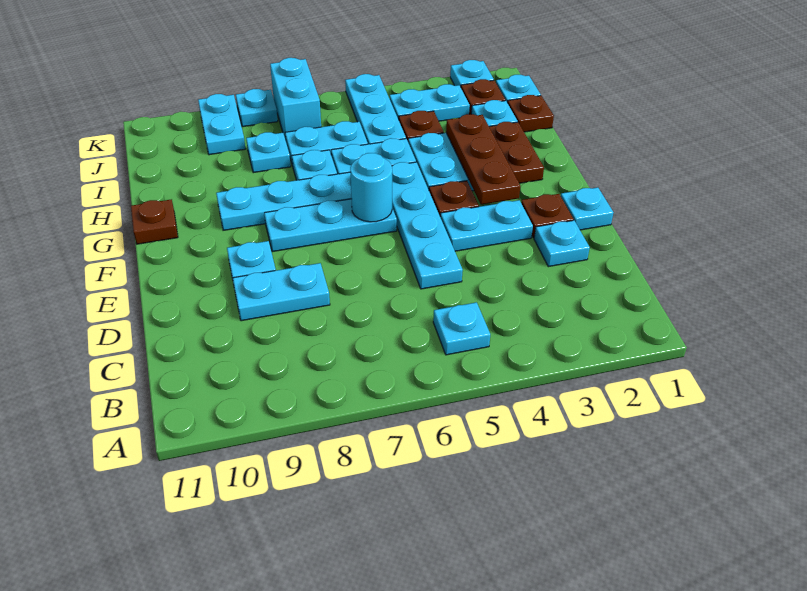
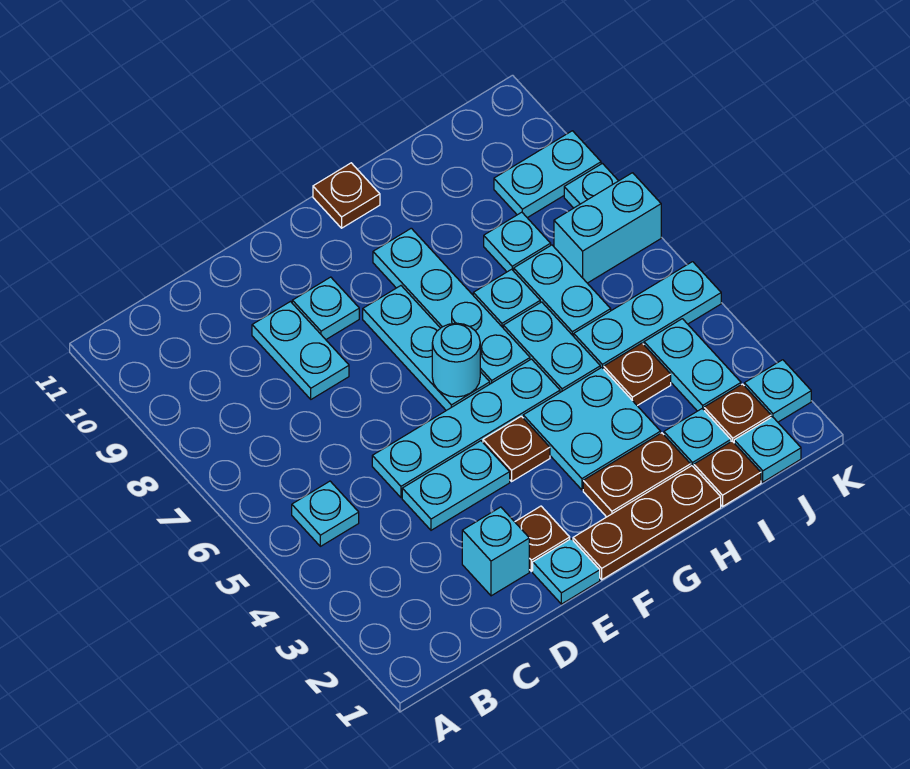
cyan 1x1 plate [534,220,590,267] -> cyan 1x1 brick [462,507,529,596]
cyan 1x2 plate [440,200,533,251] -> cyan 1x2 plate turned to [402,441,510,530]
brown 1x3 plate [446,114,520,205] -> brown 1x3 plate moved to [573,466,721,580]

